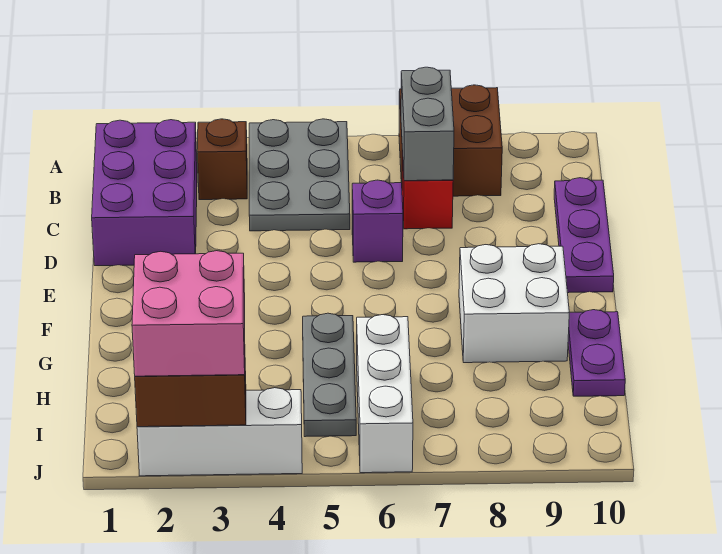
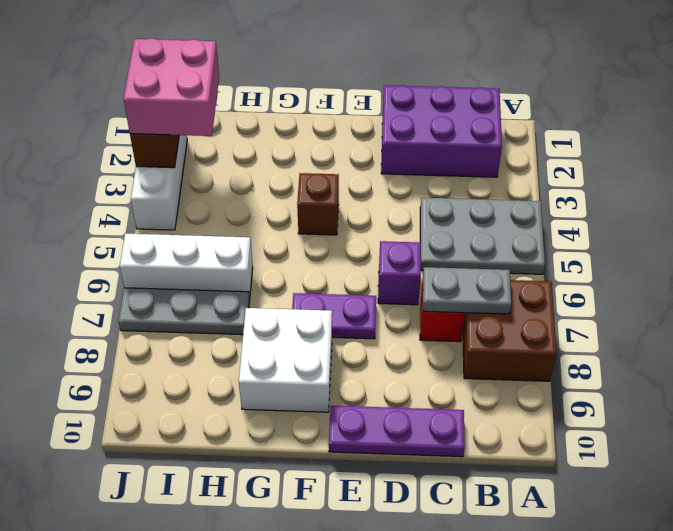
brown 1x1 brick [197,119,247,200] -> brown 1x1 brick moved to [297,173,339,235]
grey 1x2 brick [401,67,454,181] -> grey 1x2 plate [423,267,511,314]
grey 1x3 plate [303,313,356,437] -> grey 1x3 plate moved to [118,288,250,335]
purple 1x2 plate [568,310,625,396] -> purple 1x2 plate moved to [292,293,376,339]

